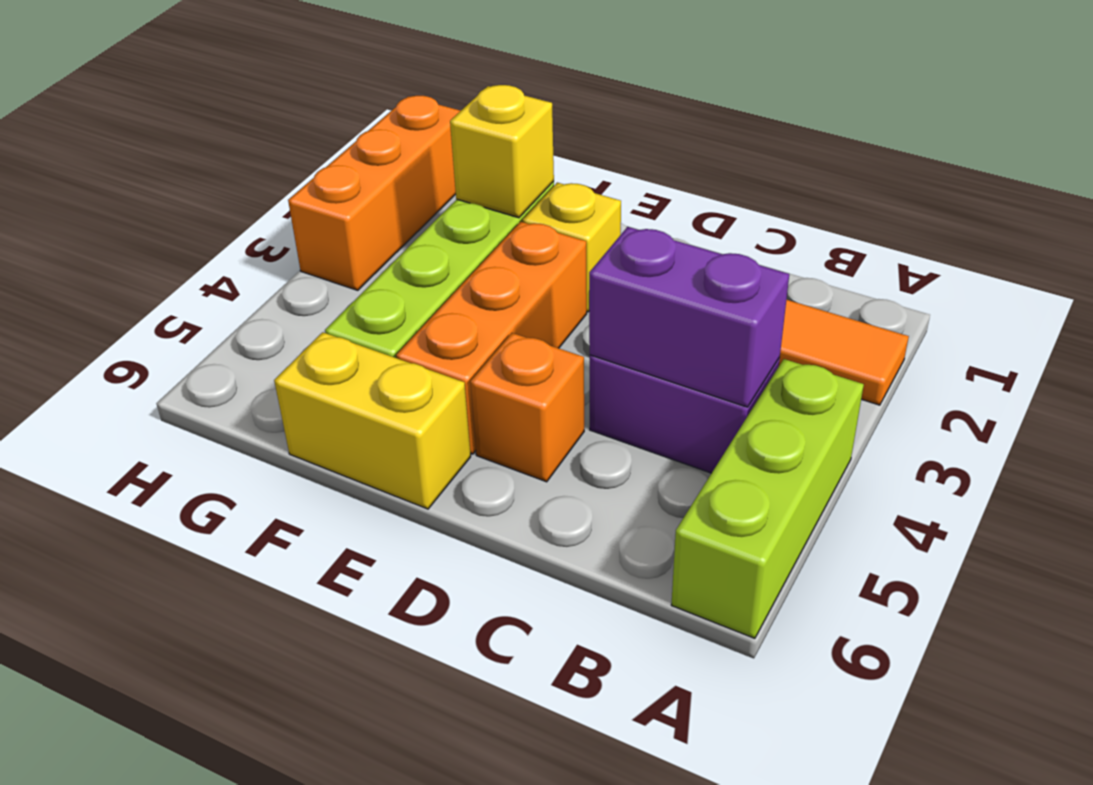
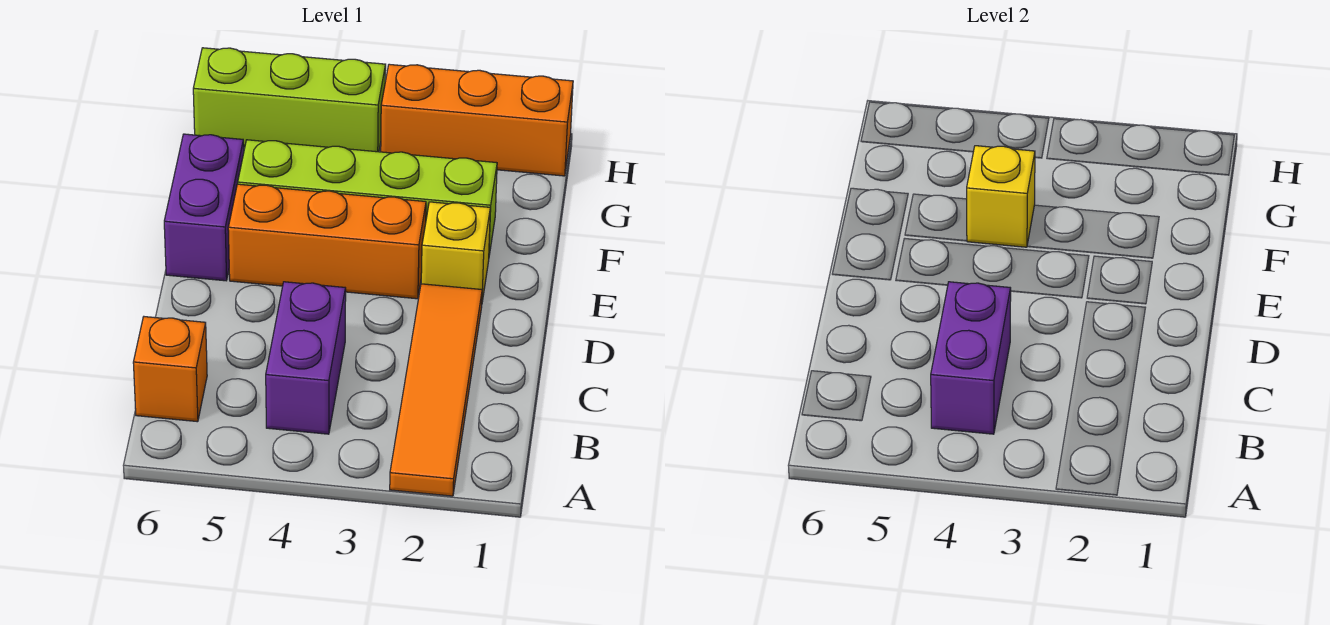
lime 1x3 brick [671,359,864,638] -> lime 1x3 brick moved to [193,48,386,152]
orange 1x1 brick [470,333,584,482] -> orange 1x1 brick moved to [133,317,207,422]
yellow 1x2 brick [274,332,471,509] -> purple 1x2 brick [164,134,244,281]
yellow 1x1 brick [450,85,554,218] -> yellow 1x1 brick moved to [967,146,1035,247]

